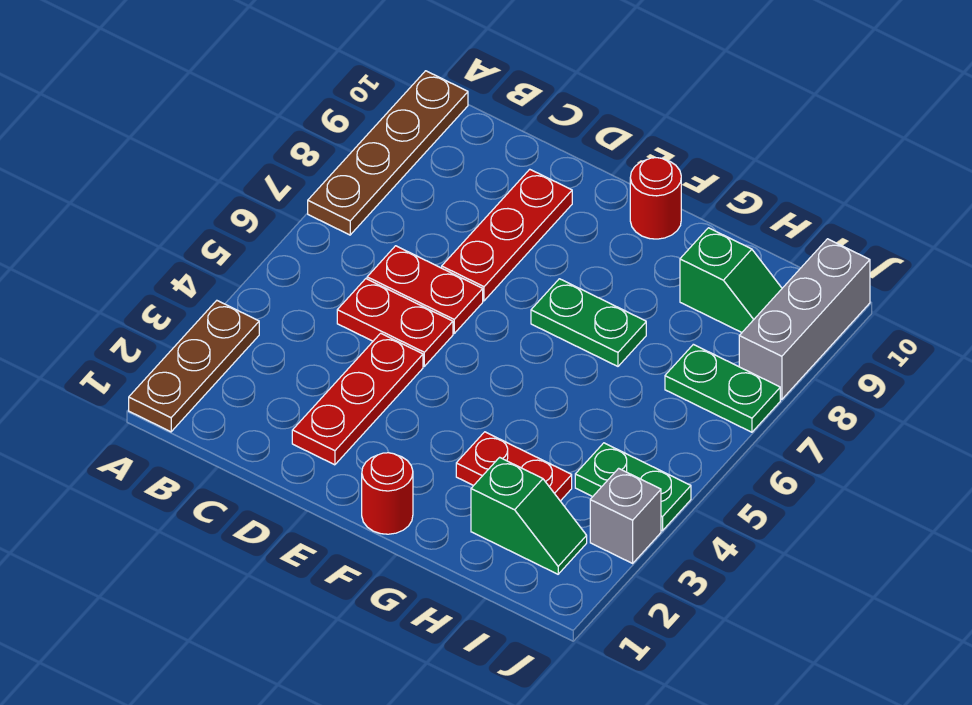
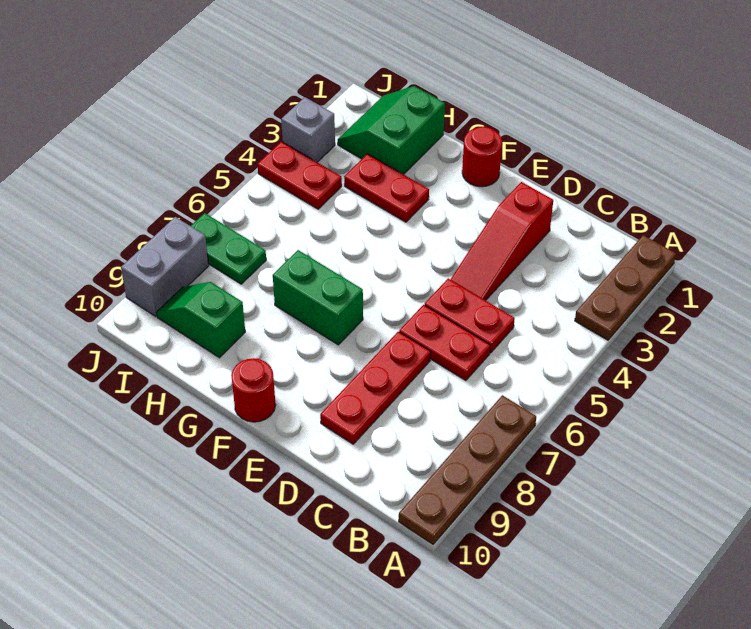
red 1x3 plate [292,333,423,465] -> red 1x3 slope [450,182,553,300]
green 1x2 plate [531,279,646,366] -> green 1x2 brick [273,250,363,345]
green 1x2 slope [471,457,587,574] -> green 2x2 slope [338,86,445,174]
green 1x2 plate [575,443,691,531] -> red 1x2 plate [258,141,342,209]
grey 1x3 brick [739,239,870,400] -> grey 1x2 brick [121,217,209,316]

